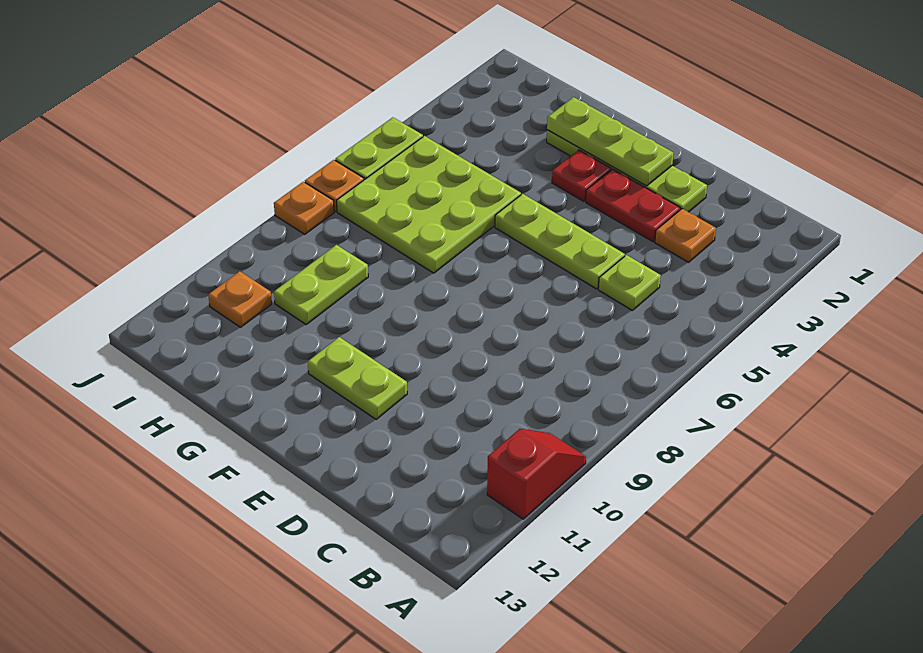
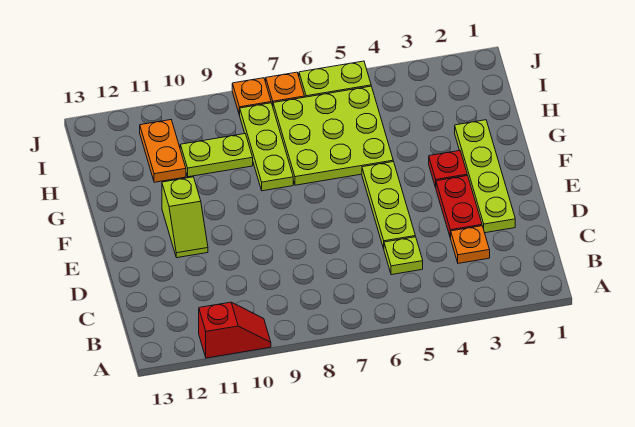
lime 1x3 plate [547,97,673,186] -> lime 1x3 plate moved to [240,103,293,191]
lime 1x2 plate [308,337,407,419] -> lime 1x2 slope [162,177,208,258]
orange 1x1 plate [208,271,272,327] -> orange 1x2 plate [140,120,186,182]

